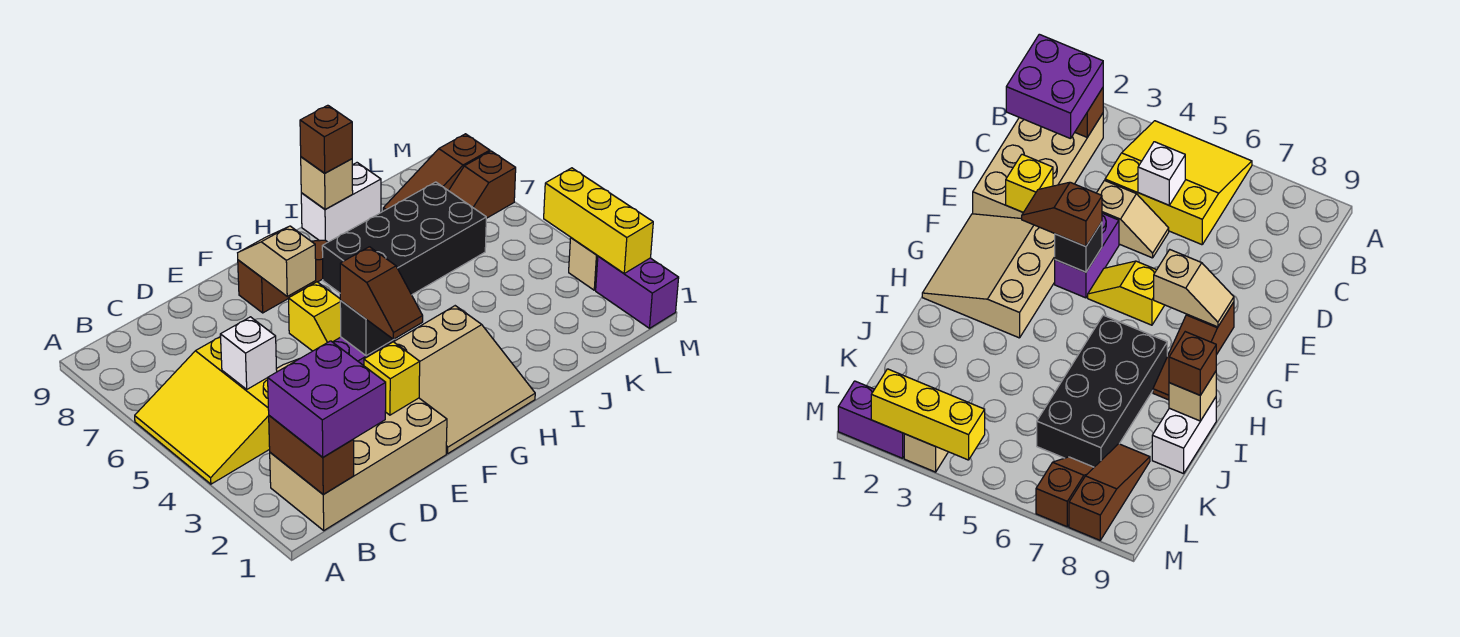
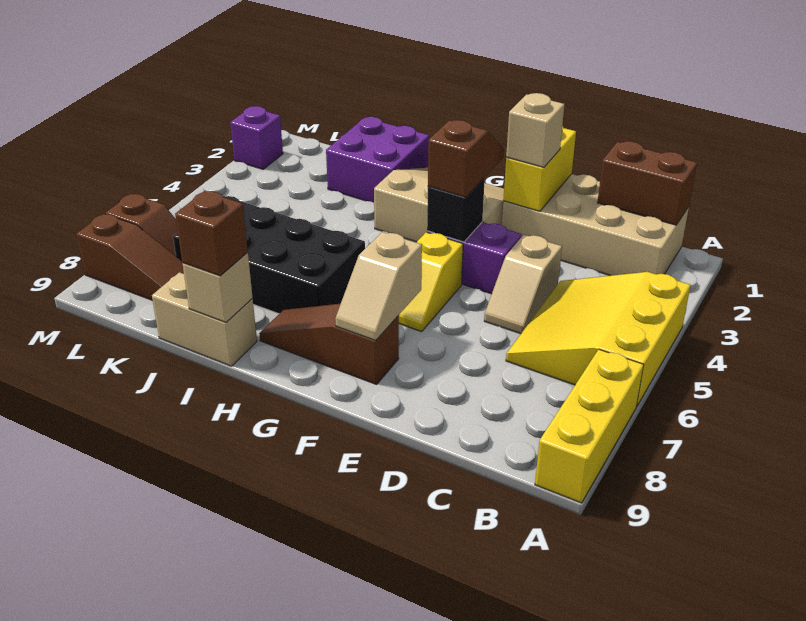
yellow 3x3 slope [135,336,270,484] -> yellow 3x3 slope turned to [506,272,691,407]
brown 1x2 brick [269,416,354,494] -> brown 1x2 brick turned to [597,141,697,225]
purple 2x2 brick [268,341,386,457] -> purple 2x2 brick moved to [326,117,429,203]
white 1x1 brick [220,317,277,389] -> none
yellow 1x1 brick [364,342,420,415] -> yellow 1x2 brick [503,126,576,211]
yellow 1x2 slope [288,282,341,351] -> yellow 1x2 slope turned to [398,232,463,332]
white 1x2 brick [301,163,381,242] -> tan 1x2 brick [152,272,257,366]
purple 1x2 brick [596,256,679,328] -> purple 1x1 brick [230,106,283,169]
yellow 1x3 brick [544,168,653,273] -> yellow 1x3 brick moved to [535,349,644,503]
tan 1x1 brick [569,238,598,290] -> tan 1x1 brick moved to [506,93,564,167]

